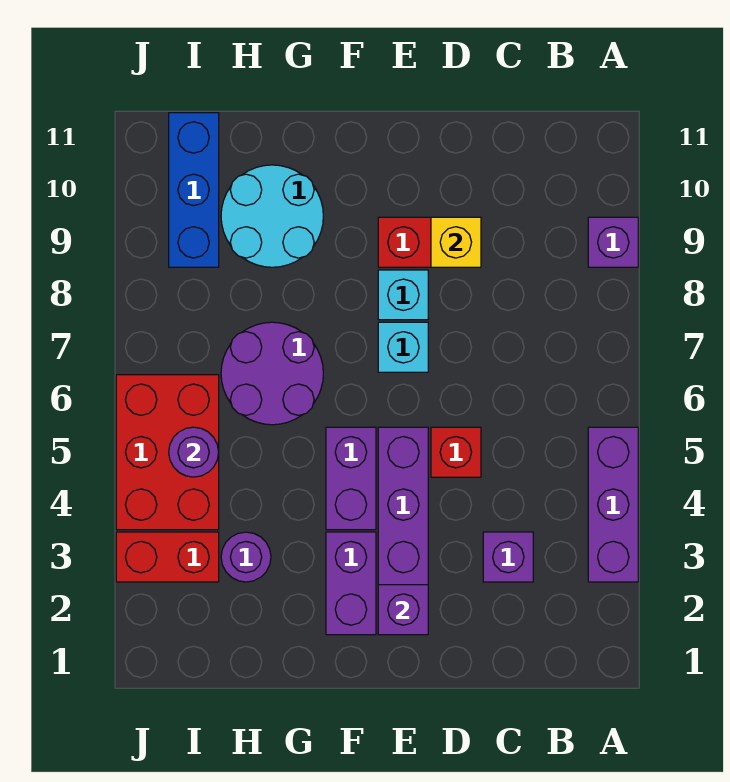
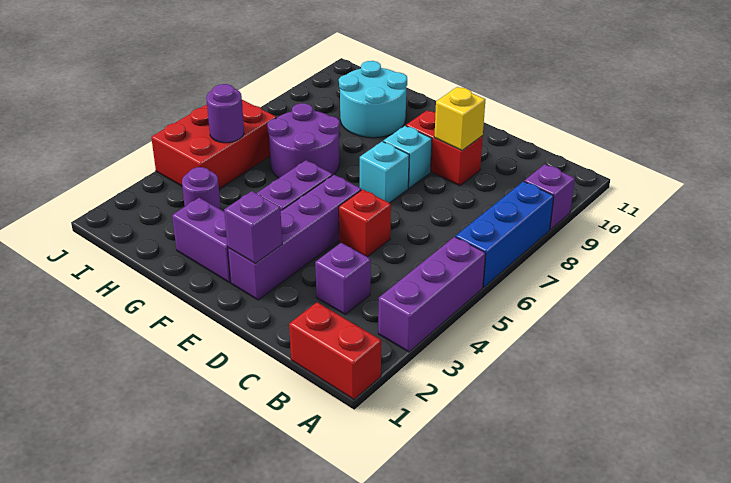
purple 1x2 brick [326,532,376,635] -> purple 1x2 brick turned to [172,198,231,283]
red 1x2 brick [116,532,219,582] -> red 1x2 brick moved to [289,302,381,400]
blue 1x3 brick [169,113,219,267] -> blue 1x3 brick moved to [456,181,554,288]

